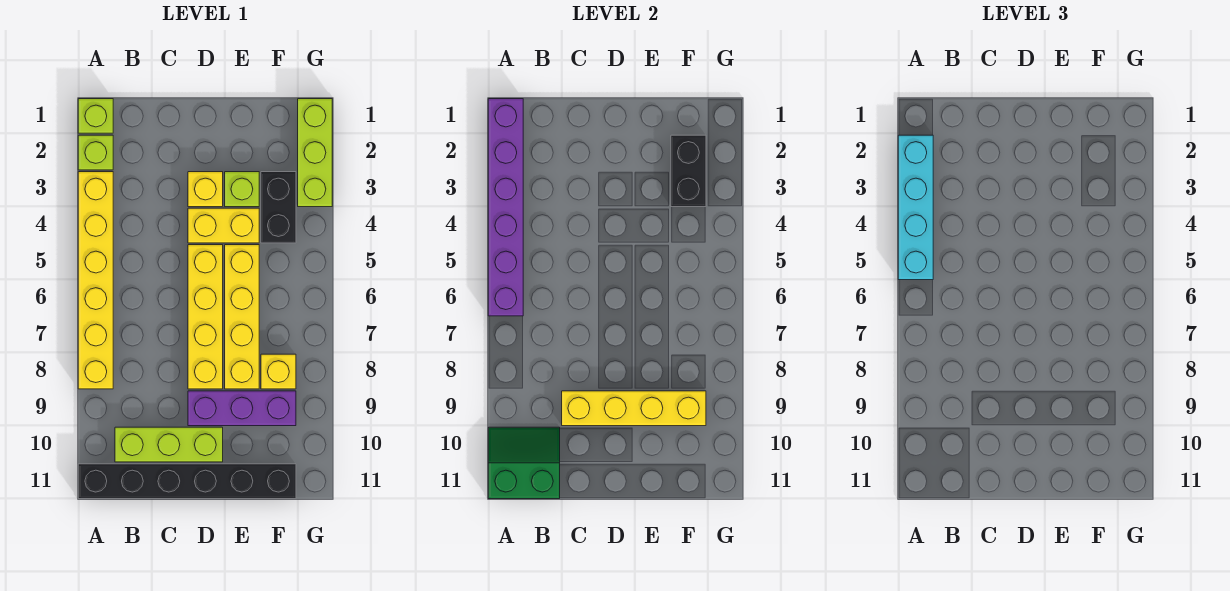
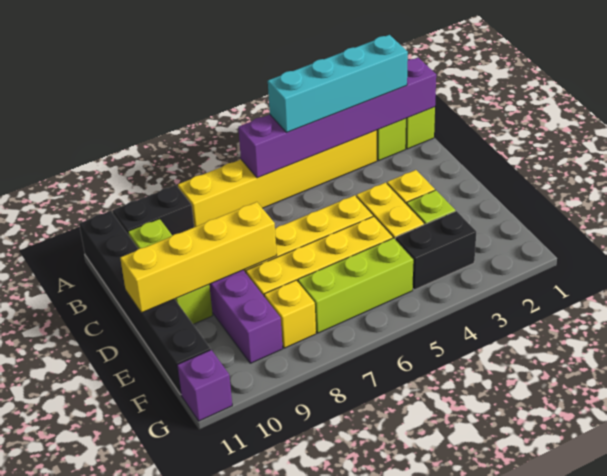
green 2x2 slope [488,427,560,499] -> none
yellow 1x4 brick [562,391,706,426] -> yellow 1x4 brick turned to [120,202,277,313]
black 1x2 brick [671,135,706,207] -> black 1x2 brick moved to [113,185,194,236]
lime 1x3 brick [298,99,332,207] -> lime 1x3 brick moved to [298,238,413,333]
none -> purple 1x1 brick [177,350,232,421]

